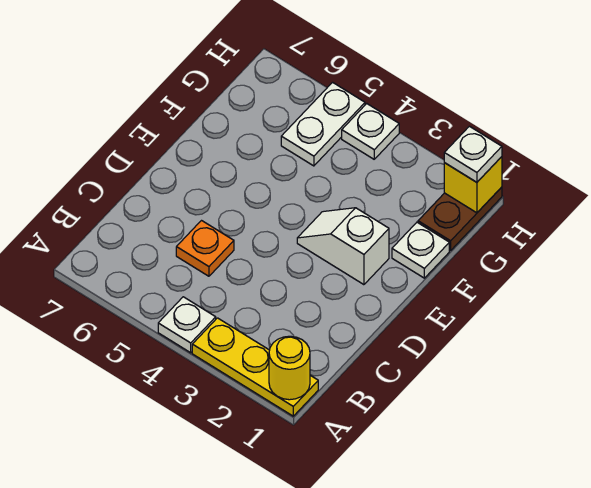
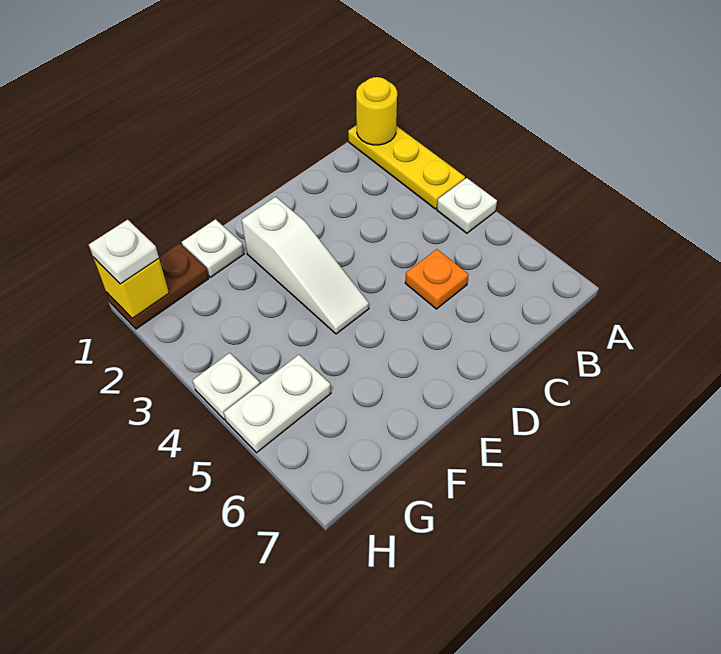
white 1x2 slope [297,208,389,285] -> white 1x3 slope [242,197,369,334]

